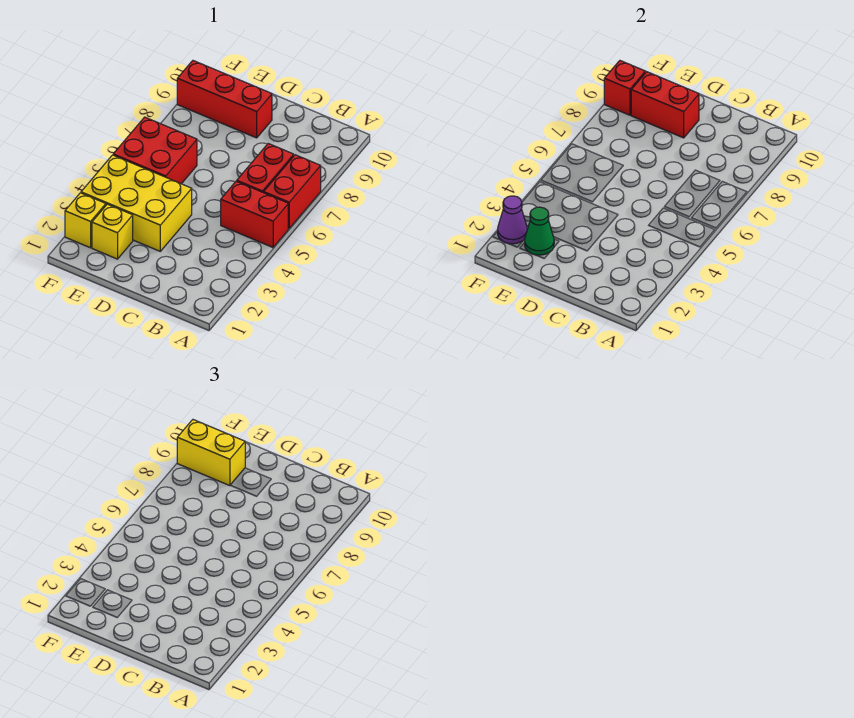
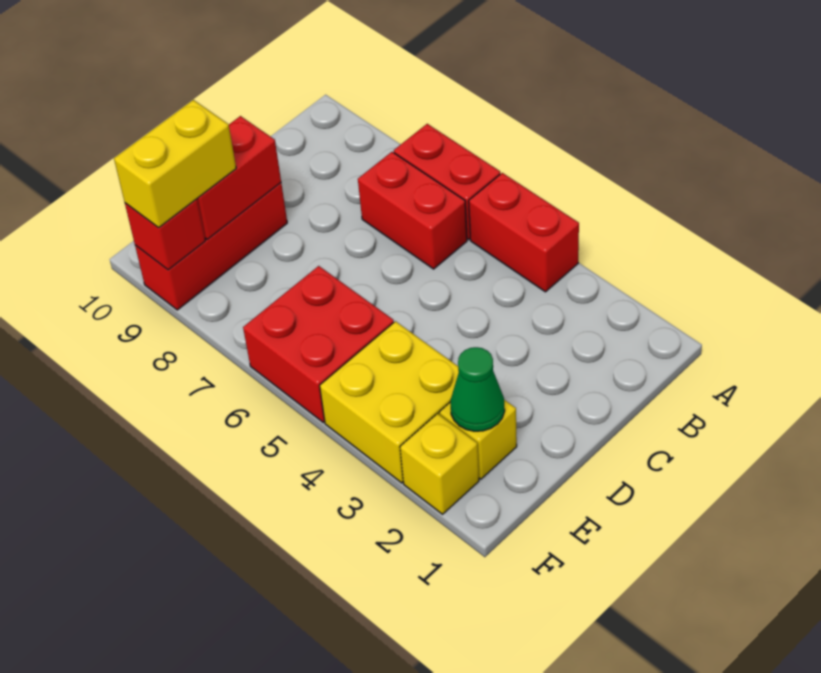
red 1x2 brick [221,181,288,247] -> red 1x2 brick turned to [469,173,579,292]
yellow 2x3 brick [81,155,192,251] -> yellow 2x2 brick [320,321,459,483]
purple 1x1 cone [498,196,527,244] -> none

